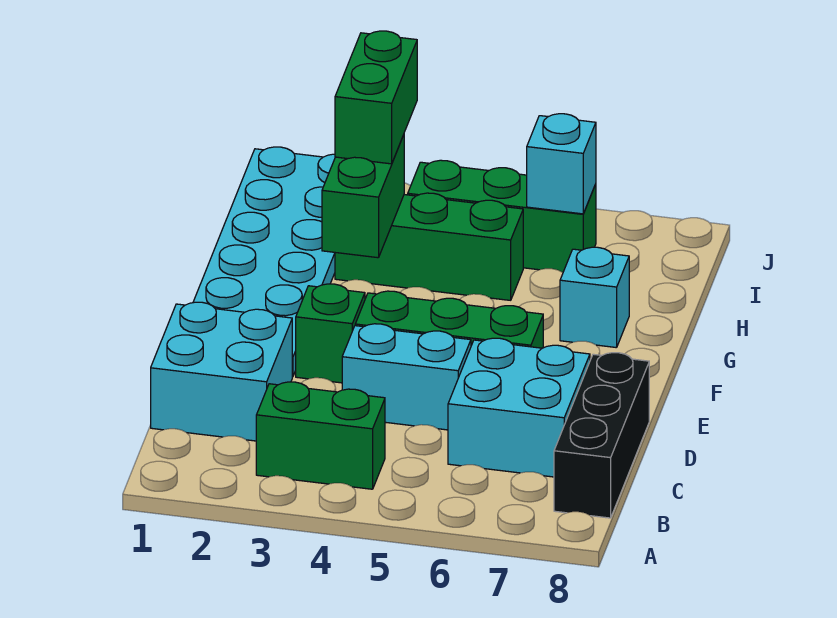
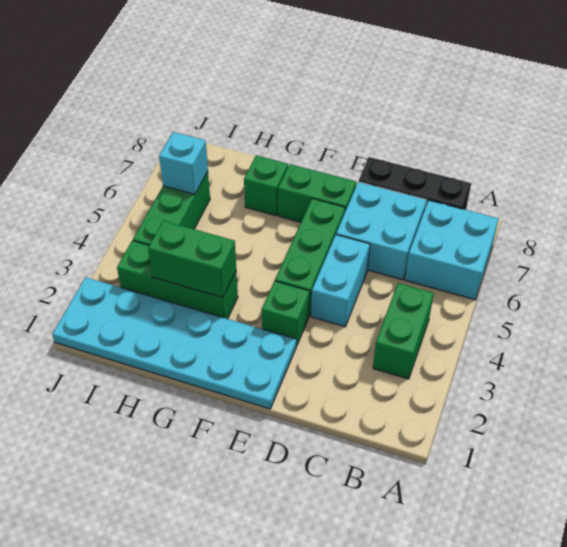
cyan 2x2 brick [151,302,292,441] -> cyan 2x2 brick moved to [405,200,499,300]
cyan 1x1 brick [560,247,629,348] -> green 1x1 brick [244,155,288,216]
green 1x3 brick [335,193,523,300] -> green 1x3 brick turned to [117,241,238,319]
green 1x2 brick [335,31,417,164] -> green 1x2 brick moved to [278,164,356,222]

